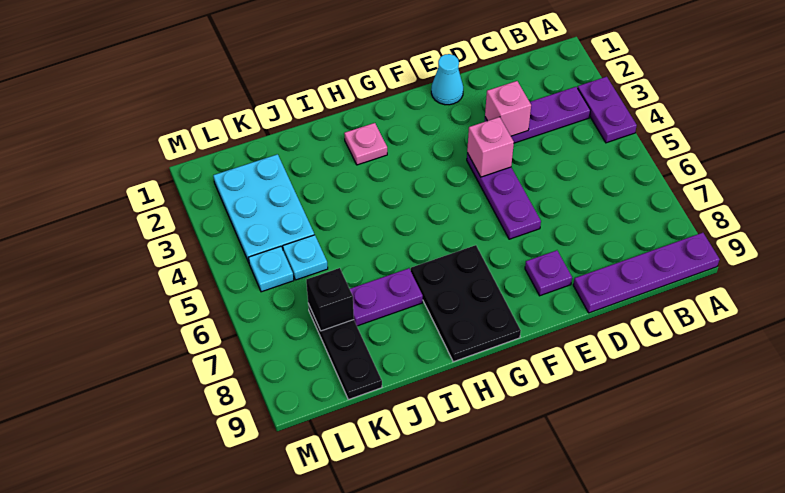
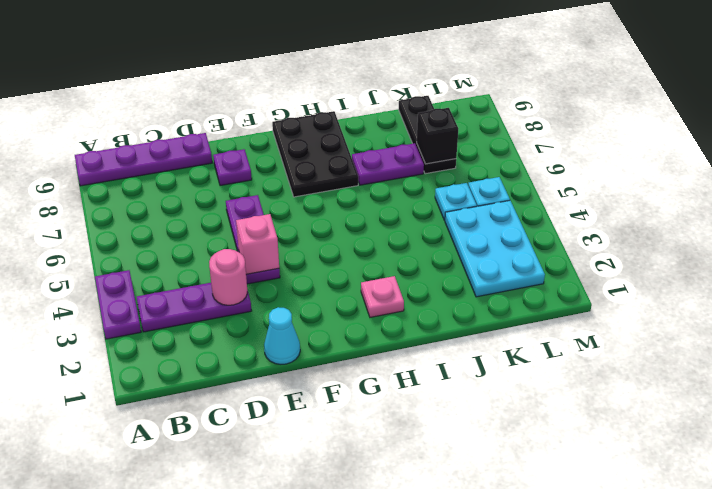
pink 1x1 brick [485,81,531,136] -> pink 1x1 round brick [209,249,248,305]

